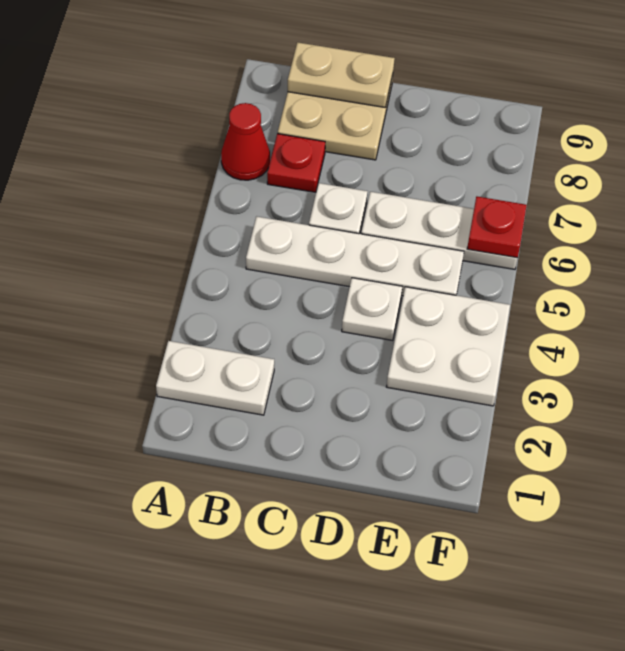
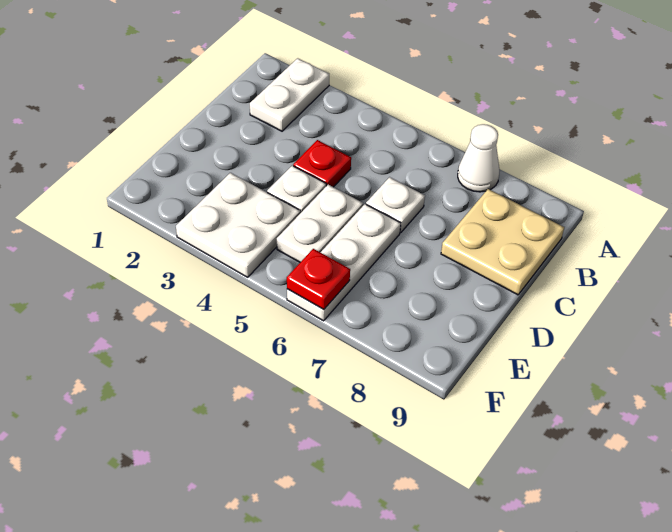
red 1x1 cone [221,103,270,180] -> white 1x1 cone [458,124,500,192]
white 1x4 plate [246,216,464,296] -> white 1x2 plate [277,185,363,262]
red 1x1 plate [267,134,325,192] -> red 1x1 plate moved to [293,140,351,187]
tan 1x2 plate [288,42,395,108] -> none

